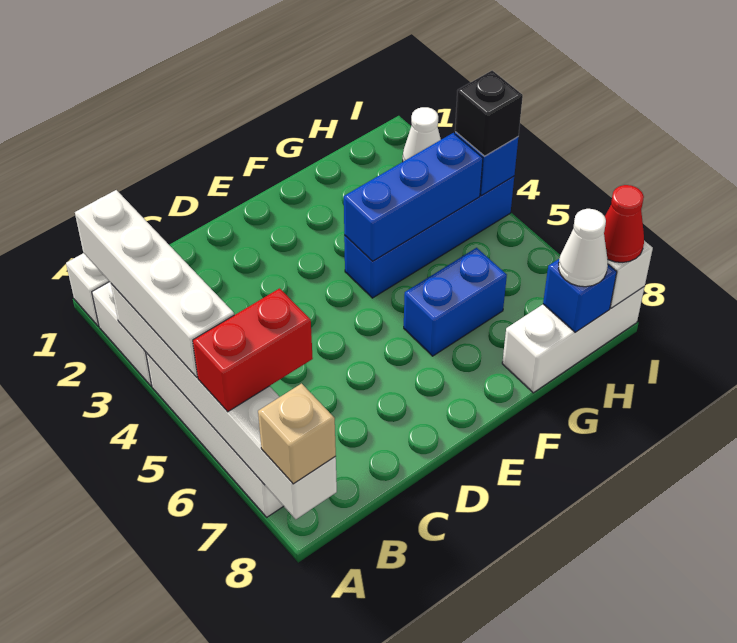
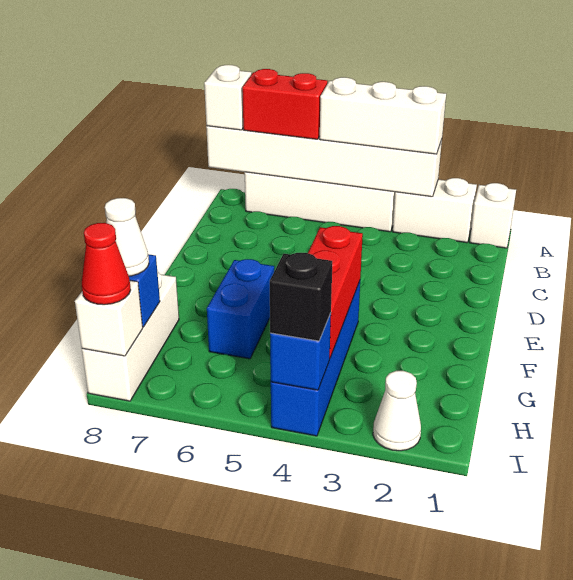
white 1x4 brick [75,190,234,377] -> white 1x3 brick [320,77,446,154]
red 1x2 brick [193,288,313,412] -> red 1x2 brick turned to [242,69,328,139]
tan 1x1 brick [258,384,336,484] -> white 1x1 brick [204,65,252,130]
blue 1x3 brick [344,133,483,261] -> red 1x3 brick [308,226,363,358]

